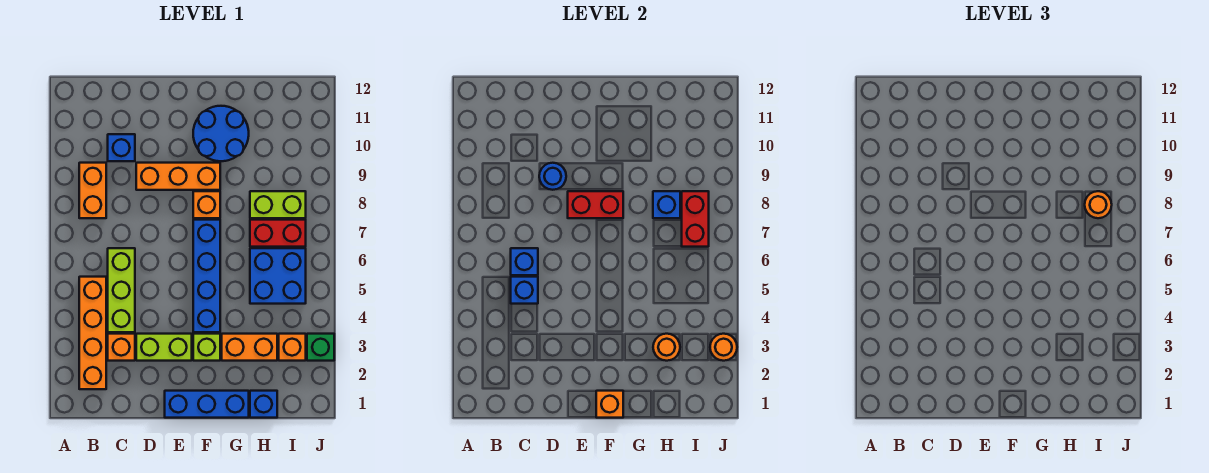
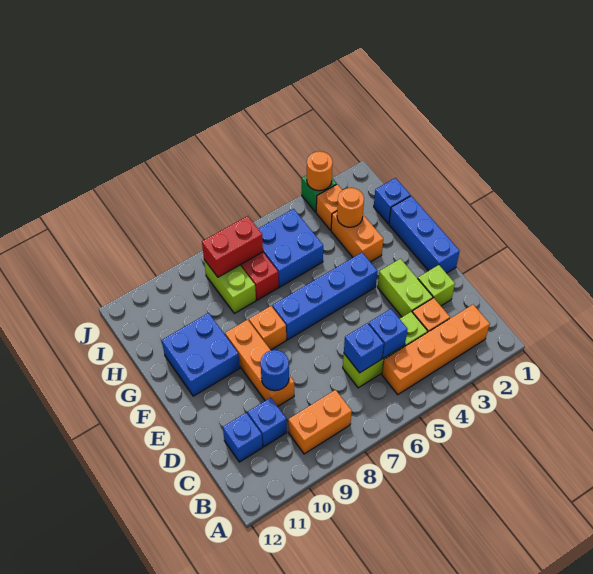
red 1x2 brick [568,191,623,218] -> none
orange 1x1 brick [596,391,623,418] -> none
lime 1x1 brick [193,334,220,361] -> lime 1x1 brick moved to [418,265,455,306]
blue 2x2 round brick [193,106,249,161] -> blue 2x2 brick [162,313,240,396]
blue 1x1 brick [653,191,680,218] -> blue 1x1 brick moved to [223,413,263,462]
orange 1x1 round brick [1085,191,1112,218] -> none

